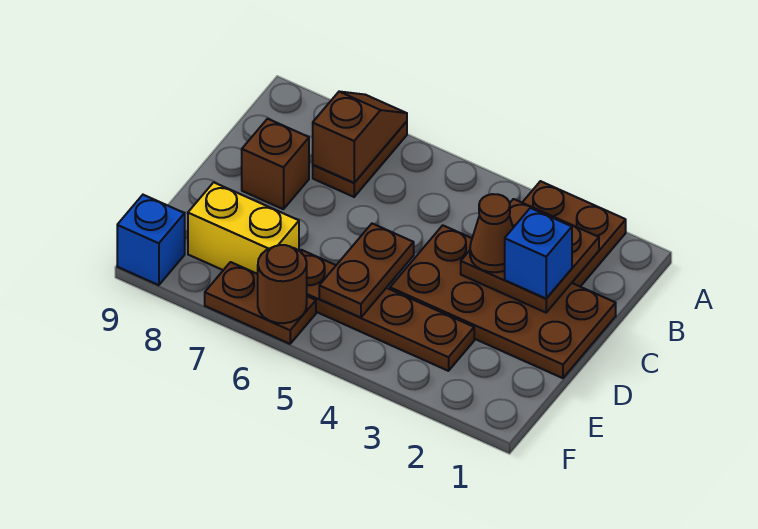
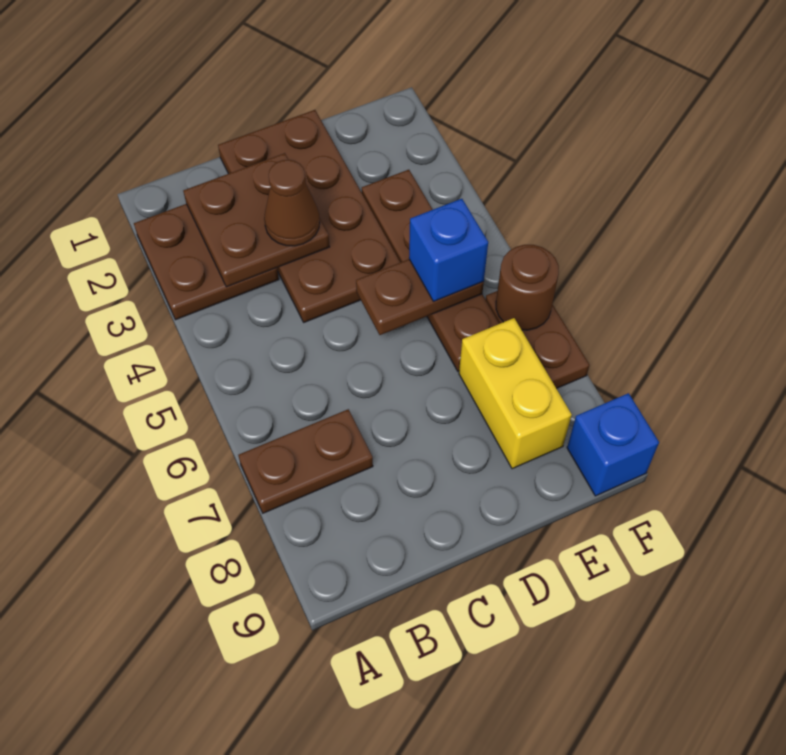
brown 1x2 slope [313,92,407,183] -> none
blue 1x1 brick [505,208,572,299] -> blue 1x1 brick moved to [409,199,488,302]
brown 1x1 brick [242,119,309,209] -> none

